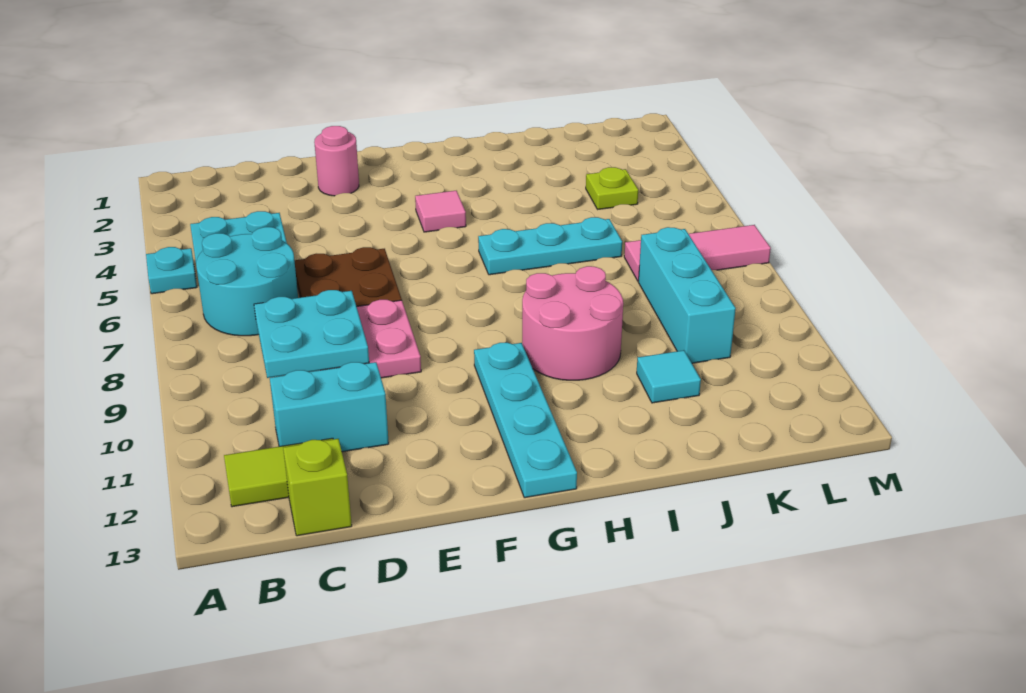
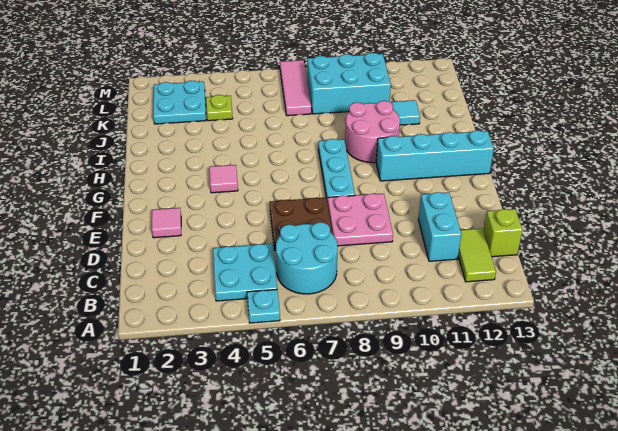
cyan 2x2 plate [254,290,369,378] -> cyan 2x2 plate moved to [153,81,206,124]
pink 1x1 round brick [314,126,359,196] -> pink 1x1 tile [152,208,181,238]
cyan 1x4 plate [474,343,577,498] -> cyan 1x4 brick [376,130,494,181]
cyan 1x3 plate [478,217,622,275] -> cyan 1x3 plate moved to [318,139,355,204]
cyan 1x3 brick [639,227,736,363] -> cyan 2x3 brick [307,53,391,114]

